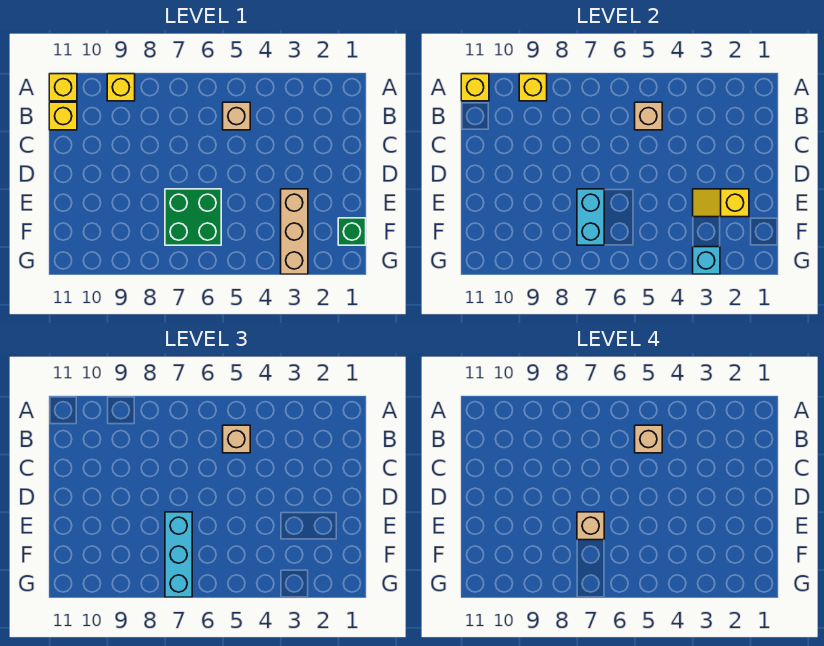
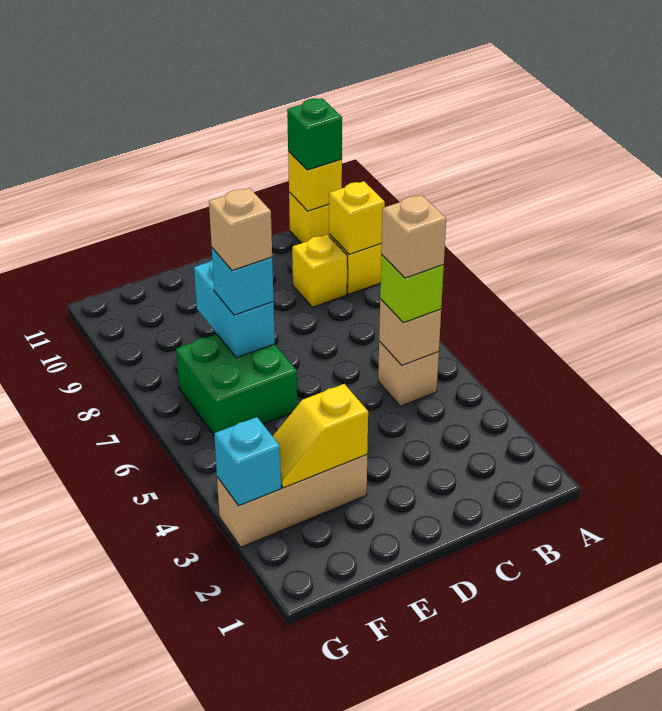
tan 1x1 brick [223,425,250,453] -> lime 1x1 brick [380,255,444,323]
yellow 1x1 brick [49,102,77,130] -> yellow 1x1 brick moved to [292,235,347,307]
yellow 1x2 slope [693,189,749,217] -> yellow 1x2 slope turned to [273,384,368,488]
cyan 1x2 brick [577,189,604,245] -> cyan 1x2 brick turned to [194,260,275,358]
cyan 1x3 brick [165,512,192,597] -> cyan 1x1 brick [212,248,274,315]
green 1x1 brick [338,218,366,245] -> green 1x1 brick moved to [287,98,342,170]

